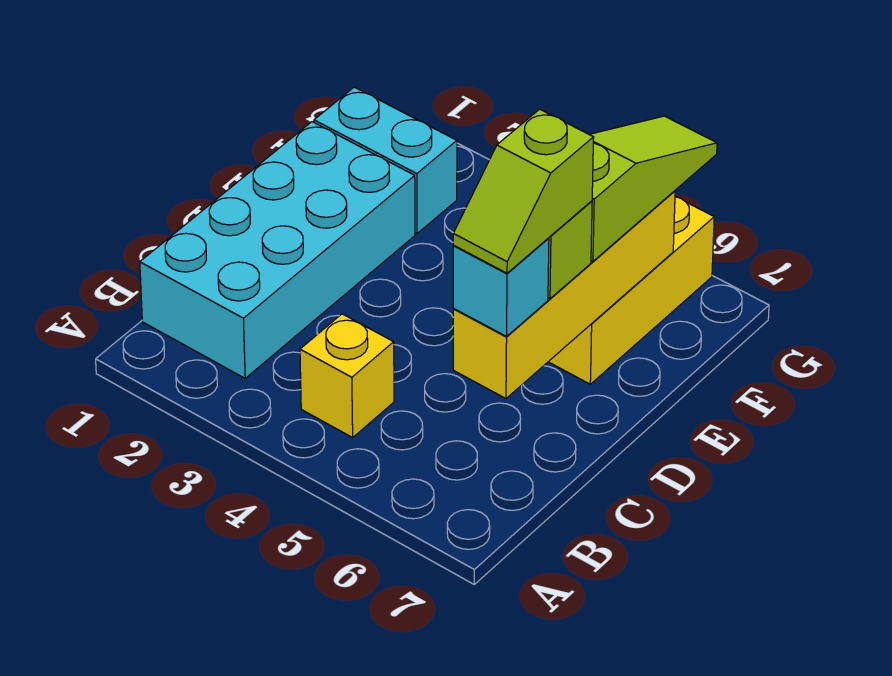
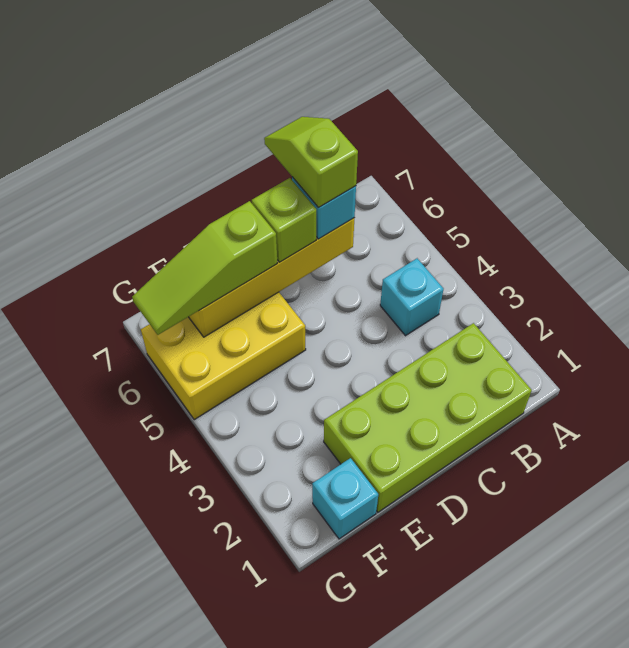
cyan 2x4 brick [140,122,415,378] -> lime 2x4 brick [324,323,532,512]
yellow 1x1 brick [300,314,394,438] -> cyan 1x1 brick [380,258,443,336]
lime 1x2 slope [453,109,594,273] -> lime 1x2 slope turned to [264,117,358,208]
cyan 1x2 brick [314,87,457,233] -> cyan 1x1 brick [312,458,378,539]

